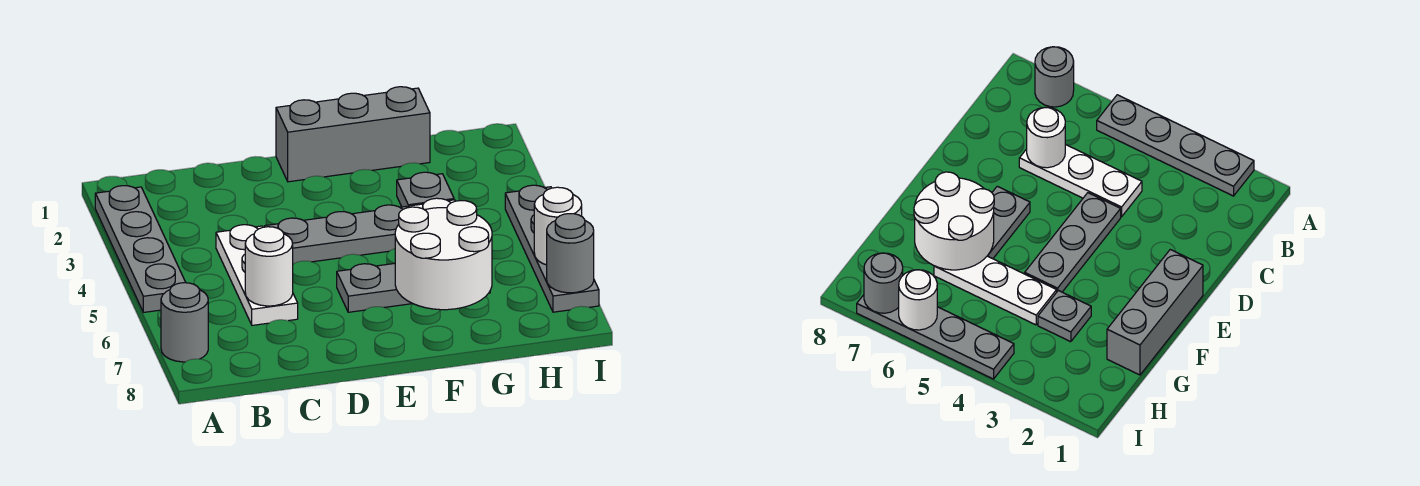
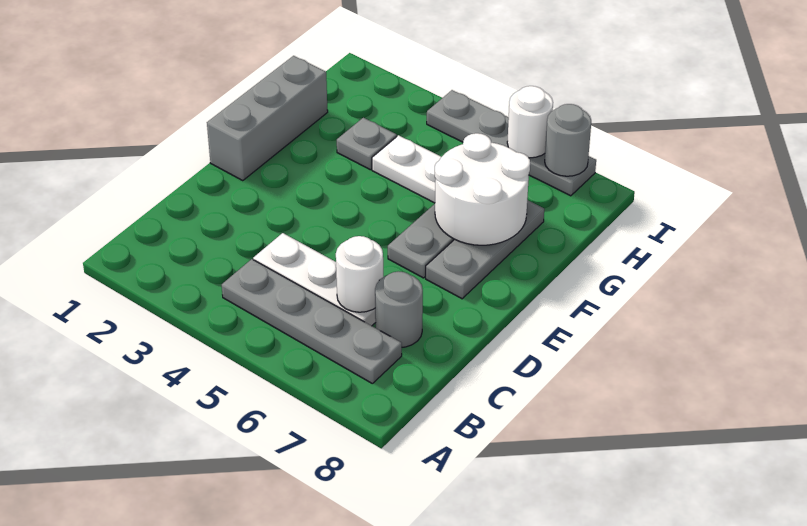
grey 1x4 plate [95,186,186,312] -> grey 1x4 plate moved to [222,259,402,383]
grey 1x1 round brick [161,283,208,362] -> grey 1x1 round brick moved to [375,271,423,347]
grey 1x3 plate [264,205,407,264] -> grey 1x3 plate moved to [426,200,544,299]

